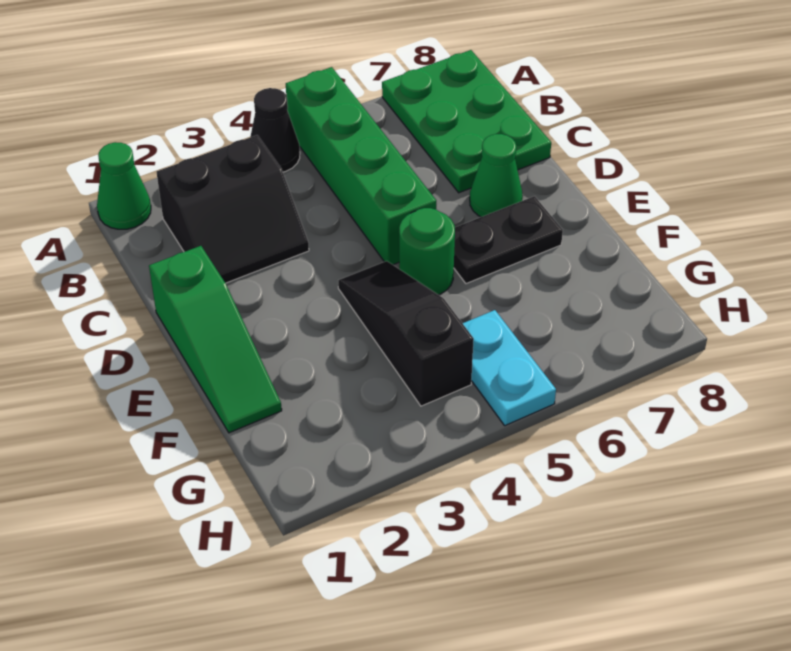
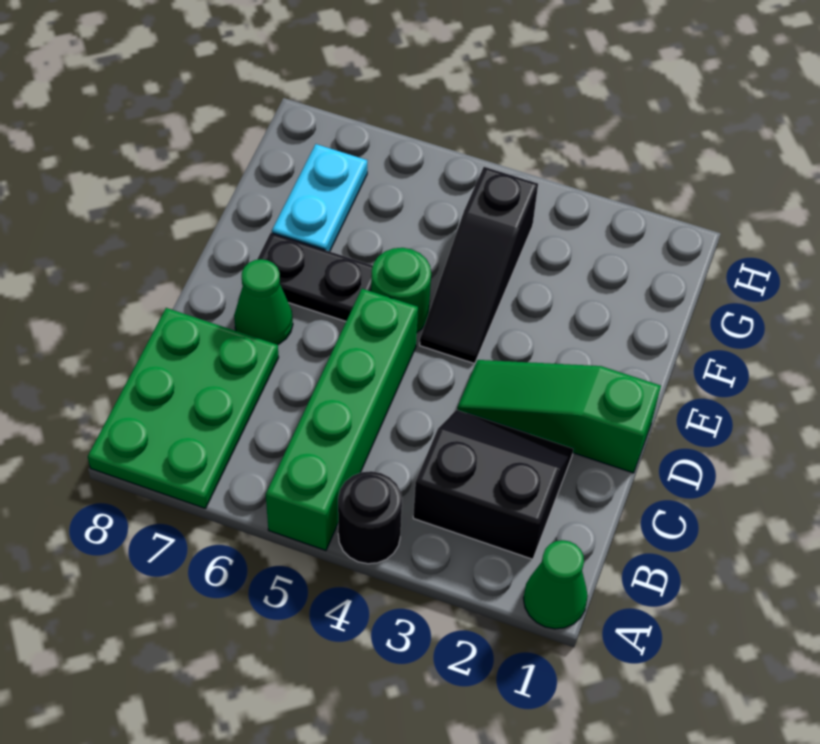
black 1x1 cone [250,88,300,172] -> black 1x1 round brick [338,471,402,564]
green 1x3 slope [149,246,282,433] -> green 1x3 slope turned to [457,360,661,473]
cyan 1x2 plate [463,310,556,426] -> cyan 1x2 plate moved to [272,144,367,251]

